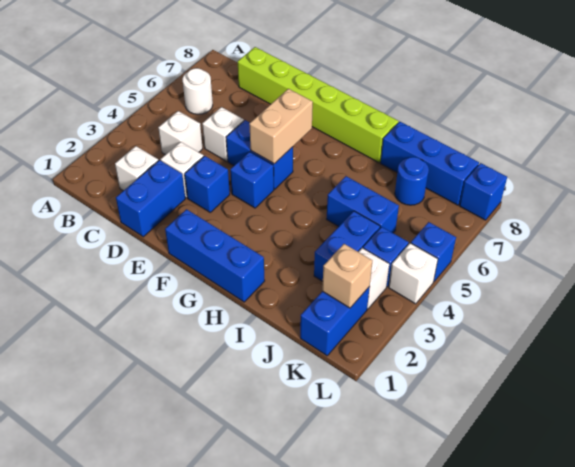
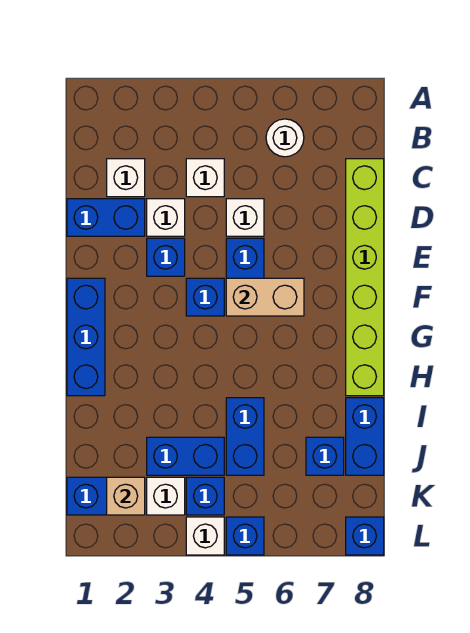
blue 1x3 brick [381,122,479,205] -> blue 1x2 brick [346,398,384,475]
blue 1x1 round brick [395,157,429,205] -> blue 1x1 brick [306,437,344,475]

